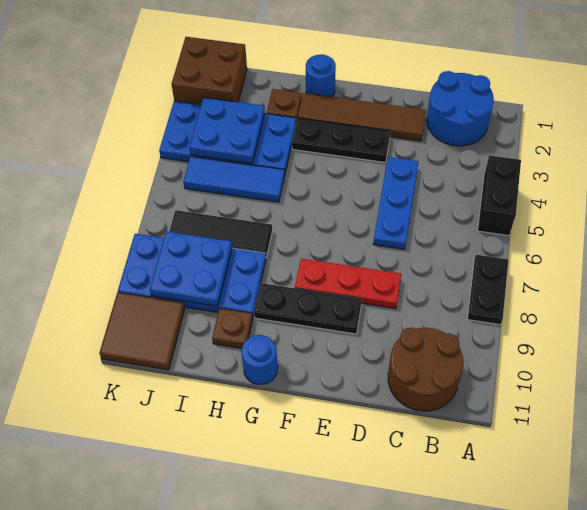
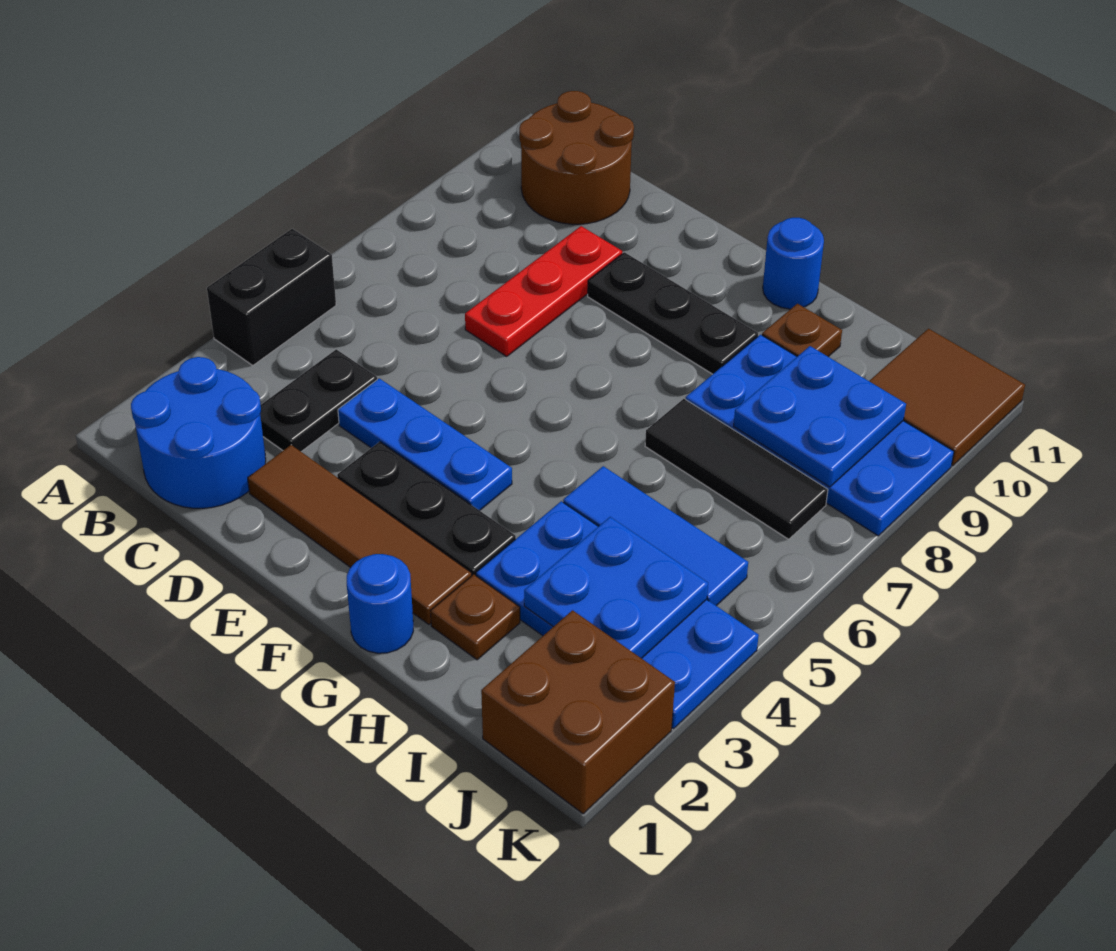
black 1x2 plate [468,255,508,325] -> black 1x2 plate moved to [260,349,377,452]
blue 1x3 plate [373,157,419,249] -> blue 1x3 plate turned to [338,378,512,511]
red 1x3 plate [295,259,401,309] -> red 1x3 plate turned to [465,226,622,356]

